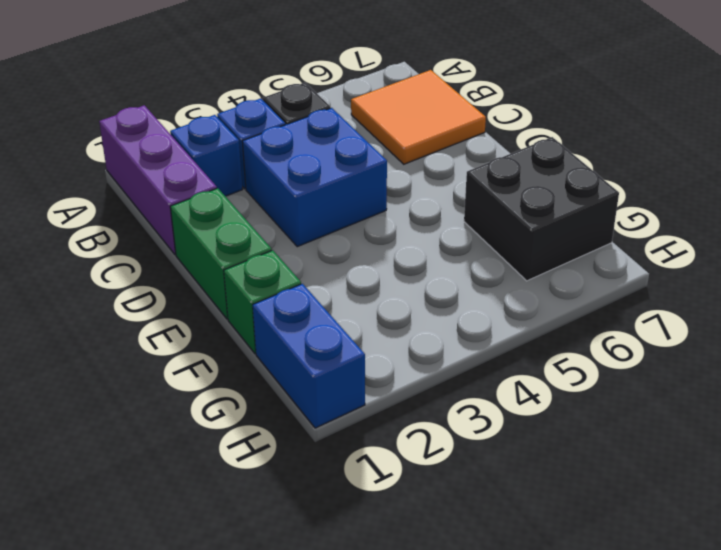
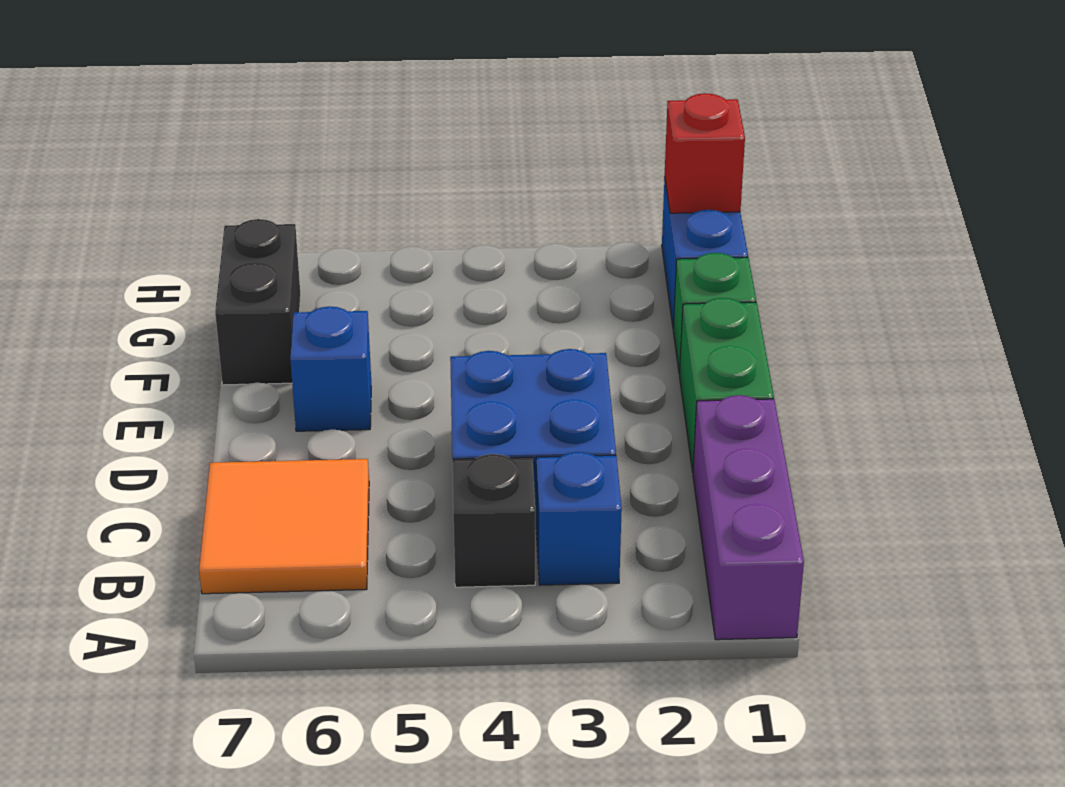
blue 1x1 brick [170,115,243,196] -> blue 1x1 brick moved to [290,306,371,431]
black 2x2 brick [464,137,619,281] -> black 1x2 brick [215,219,301,385]
none -> red 1x1 brick [665,93,745,213]

